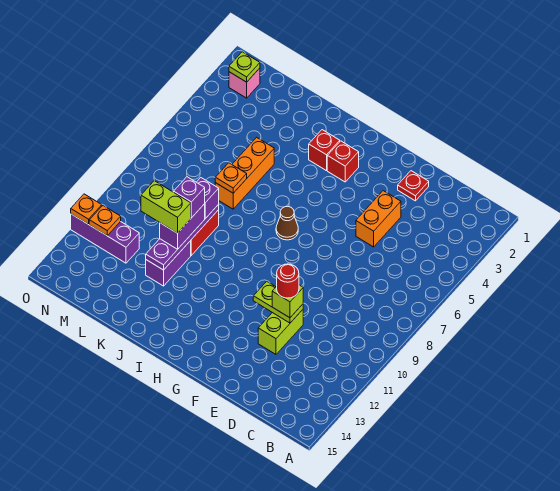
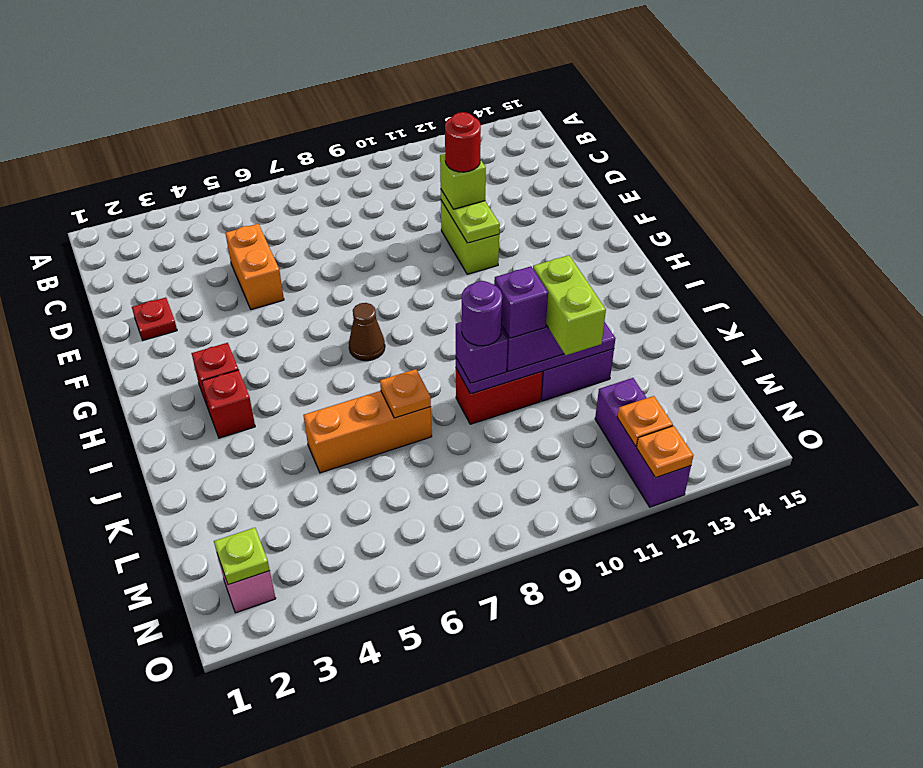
orange 1x2 brick [356,191,401,247] -> orange 1x2 brick turned to [225,224,284,310]
lime 1x2 brick [258,310,303,354] -> lime 1x2 brick turned to [441,201,499,274]
none -> purple 1x1 round brick [462,281,502,346]

